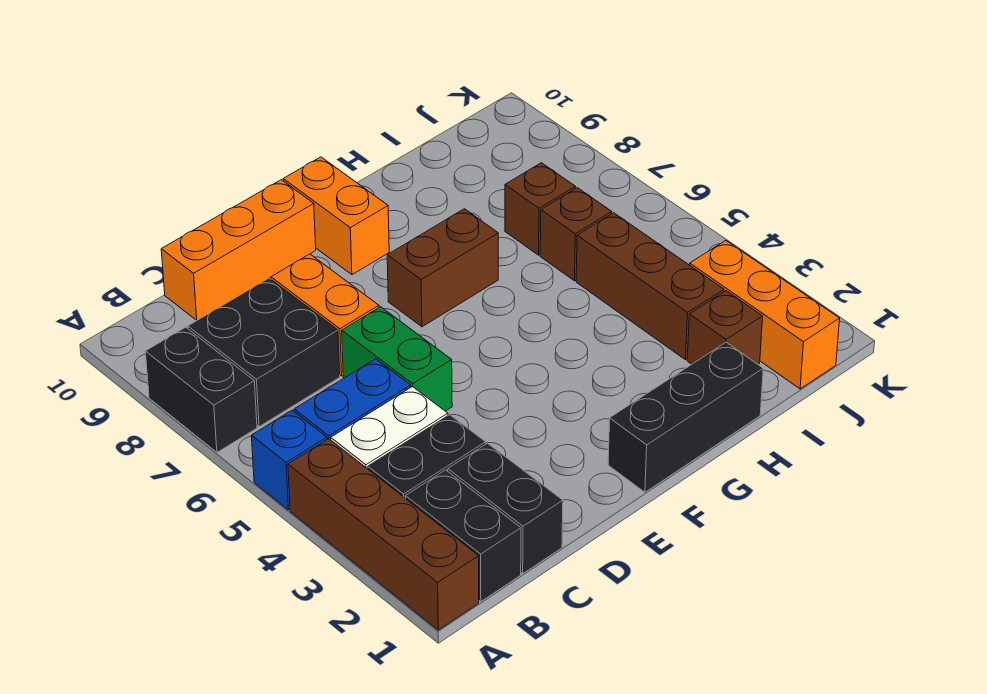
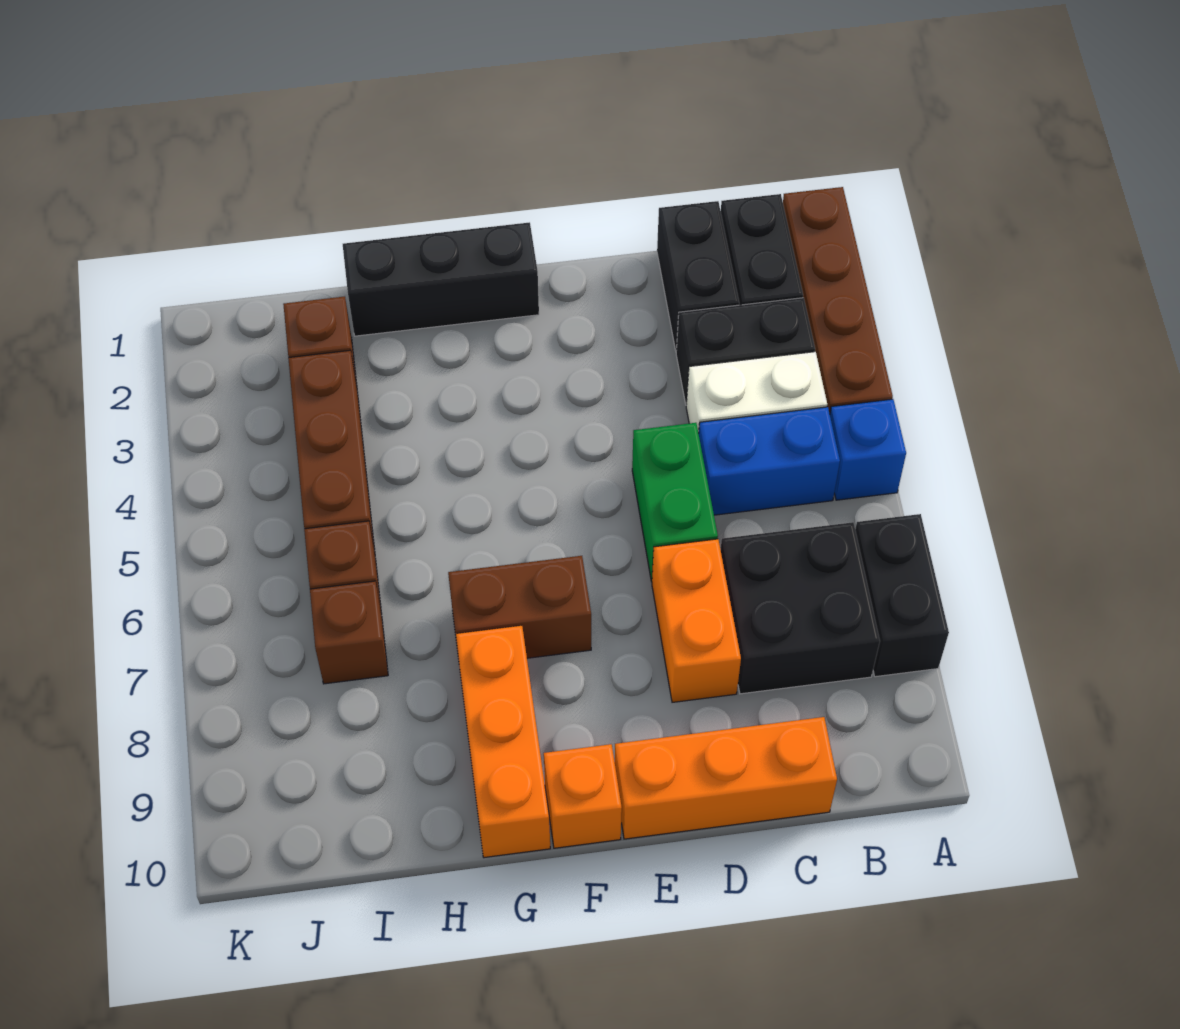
orange 1x2 brick [283,157,389,275] -> orange 1x1 brick [544,744,622,848]
orange 1x3 brick [690,241,840,389] -> orange 1x3 brick moved to [456,625,550,858]

